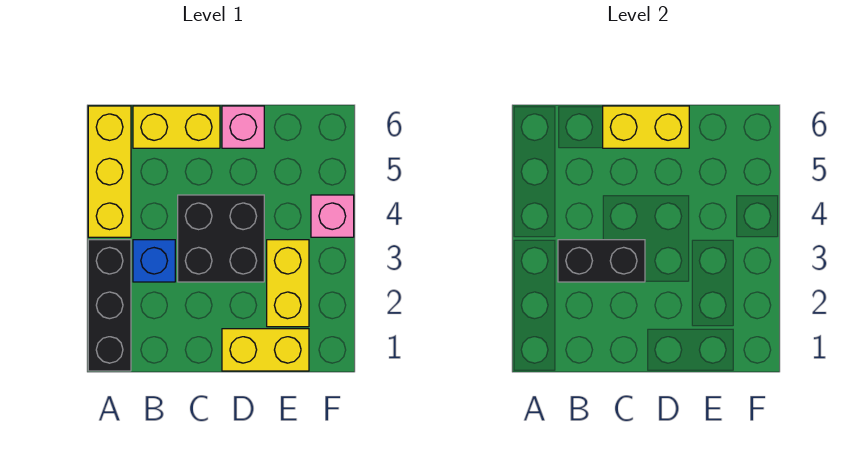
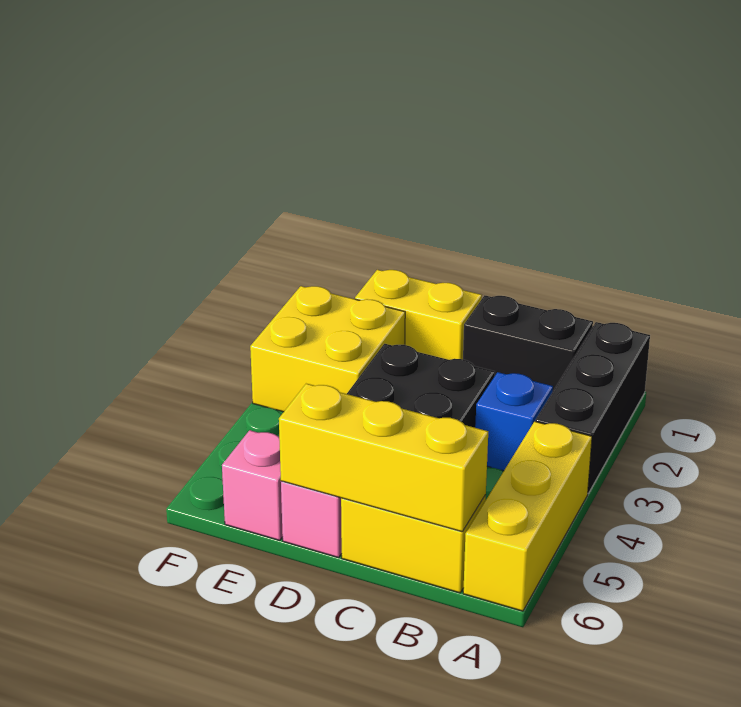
black 1x2 brick [558,240,645,282] -> black 1x2 brick moved to [463,295,593,390]
yellow 1x2 brick [603,106,689,148] -> yellow 1x3 brick [279,384,488,532]
yellow 1x2 brick [267,240,309,327] -> yellow 2x2 brick [250,286,405,412]
pink 1x1 brick [311,195,354,237] -> pink 1x1 brick moved to [222,430,283,540]

